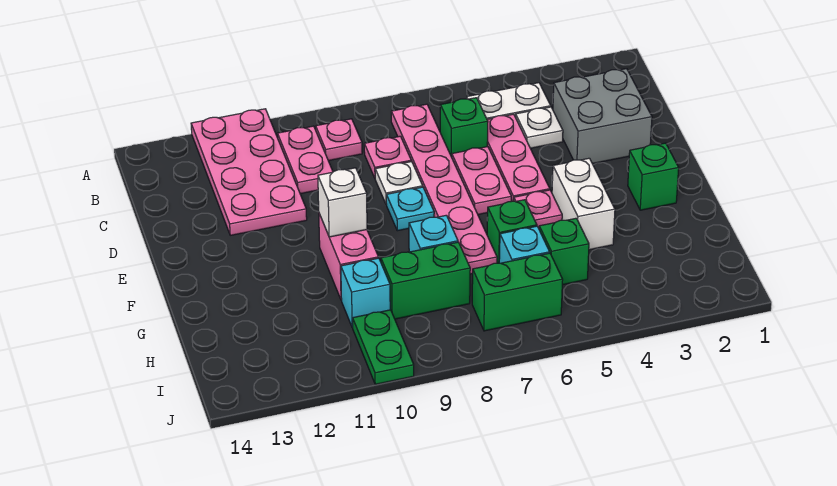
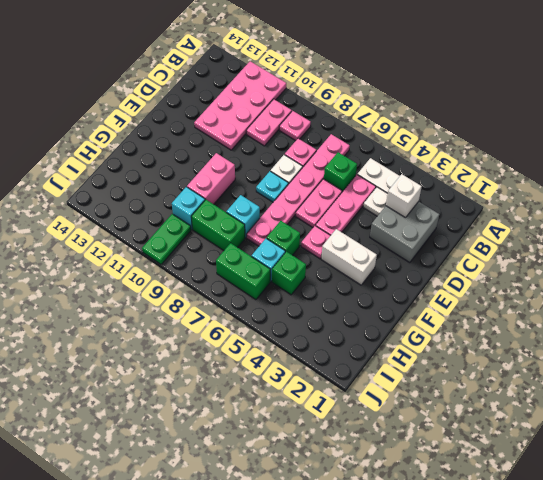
green 1x1 brick [628,143,679,210] -> none
white 1x2 brick [552,158,615,250] -> white 1x2 brick turned to [321,229,377,285]
white 1x1 brick [318,168,367,237] -> white 1x1 brick moved to [386,174,422,218]

